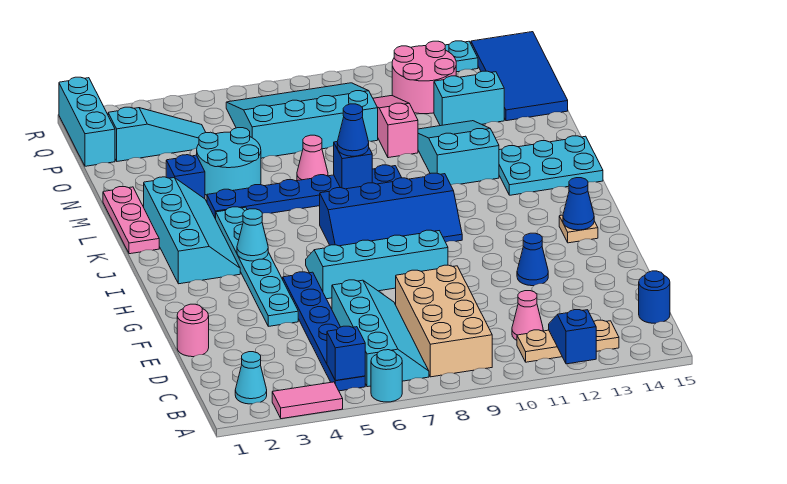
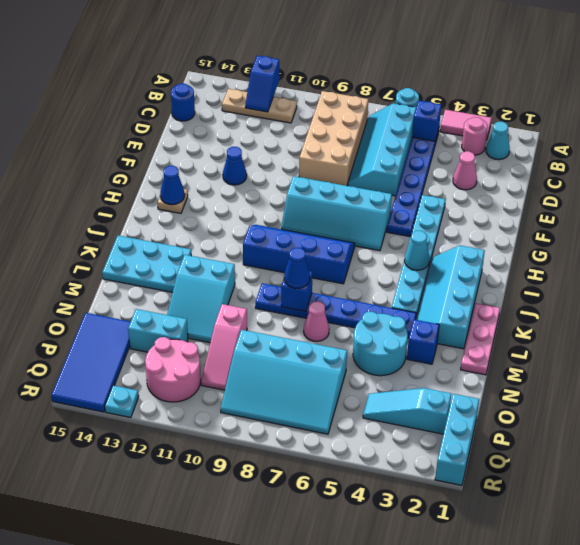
pink 1x1 cone [512,291,543,340] -> pink 1x1 cone moved to [453,151,477,190]
pink 1x1 round brick [177,304,209,357] -> pink 1x1 round brick moved to [462,117,488,155]

